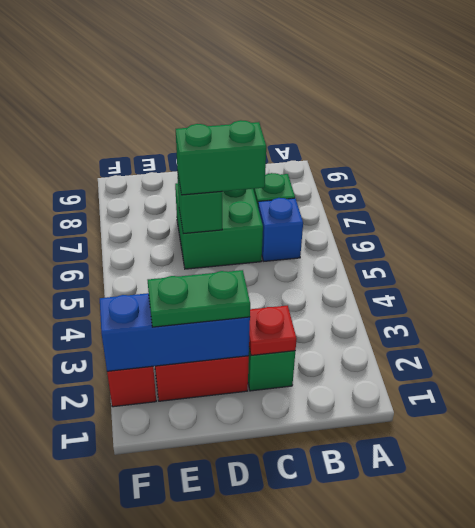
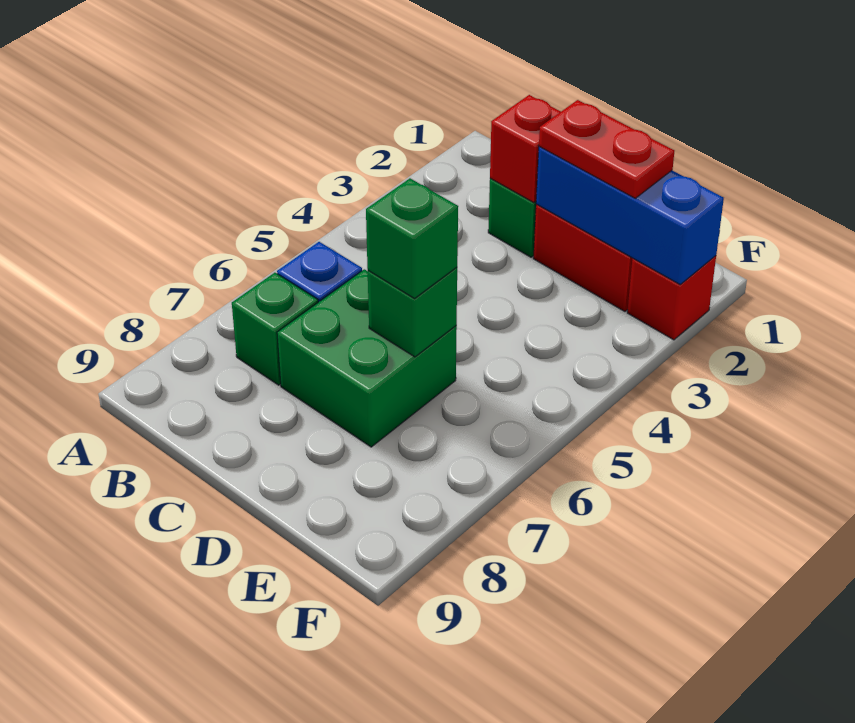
red 1x1 plate [249,305,297,355] -> red 1x1 brick [490,95,561,203]
green 1x2 brick [176,120,266,195] -> green 1x1 brick [366,178,458,298]
green 1x2 plate [148,270,250,327] -> red 1x2 plate [539,100,674,198]

